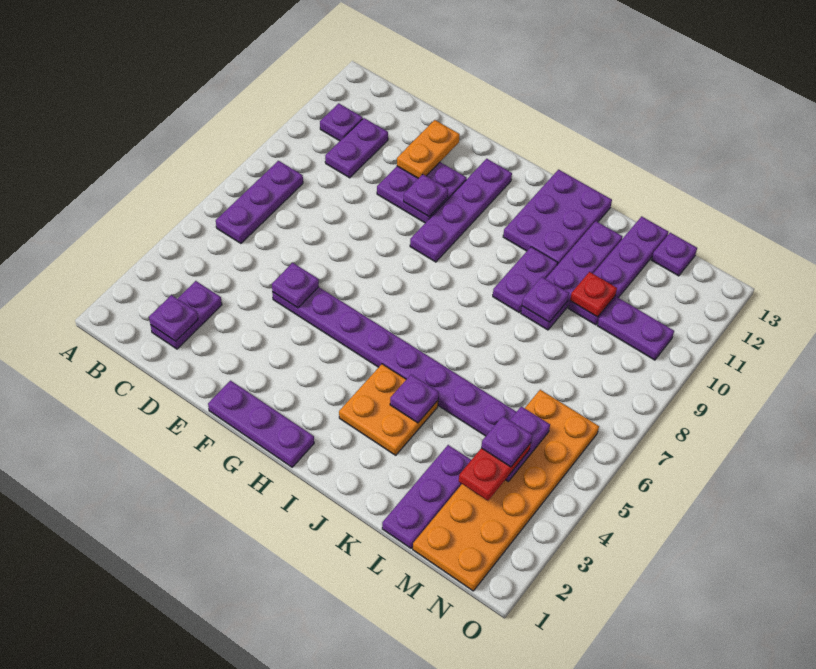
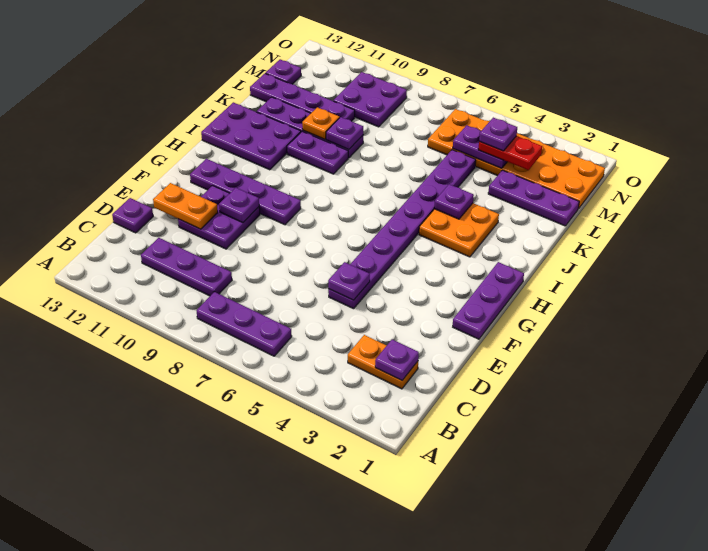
purple 1x1 plate [320,103,363,141] -> purple 1x1 plate moved to [112,198,153,233]
purple 1x2 plate [151,281,222,349] -> orange 1x2 plate [348,335,418,389]
purple 1x2 plate [325,118,388,178] -> purple 1x3 plate [141,238,232,296]
none -> orange 1x1 plate [302,107,340,140]
red 1x1 plate [570,272,617,317] -> none
purple 1x2 plate [597,297,674,360] -> purple 2x2 plate [333,72,407,127]

